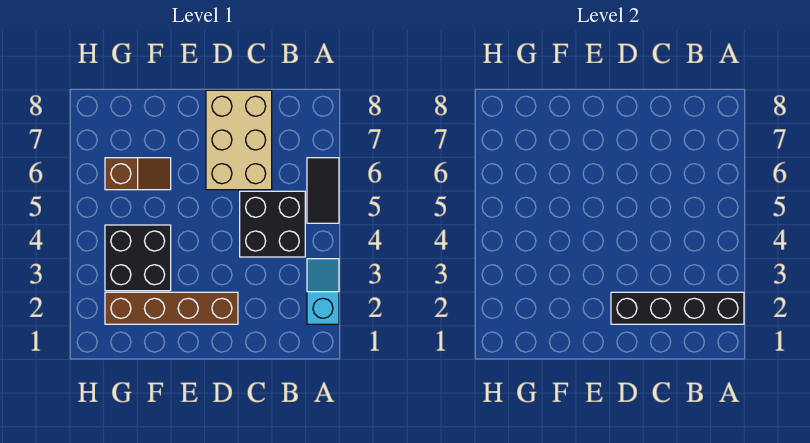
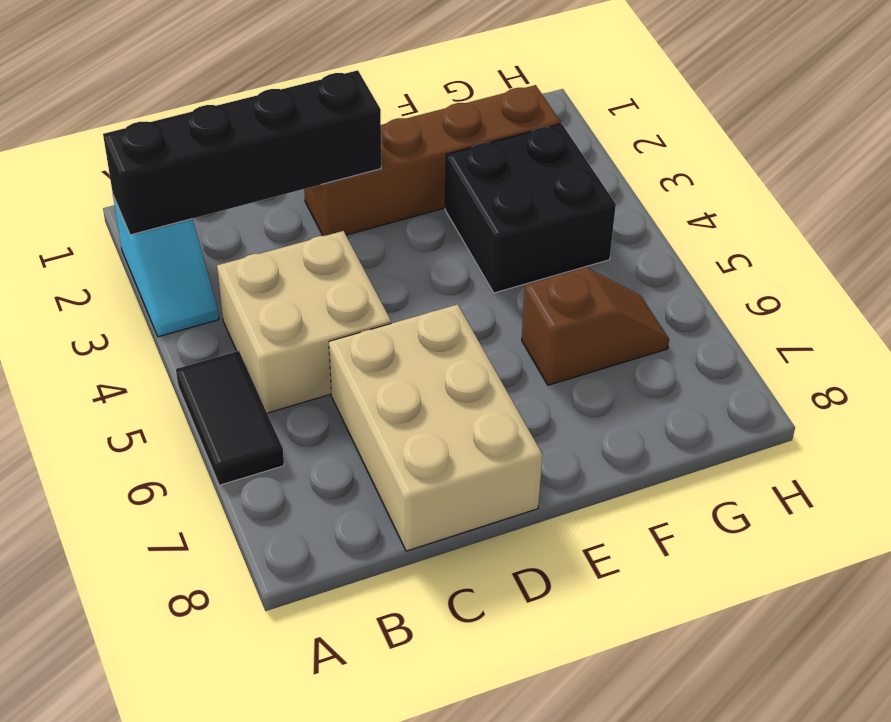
black 2x2 brick [240,191,305,257] -> tan 2x2 brick [217,231,391,413]
brown 1x2 slope [105,158,171,190] -> brown 1x2 slope turned to [522,267,669,385]

